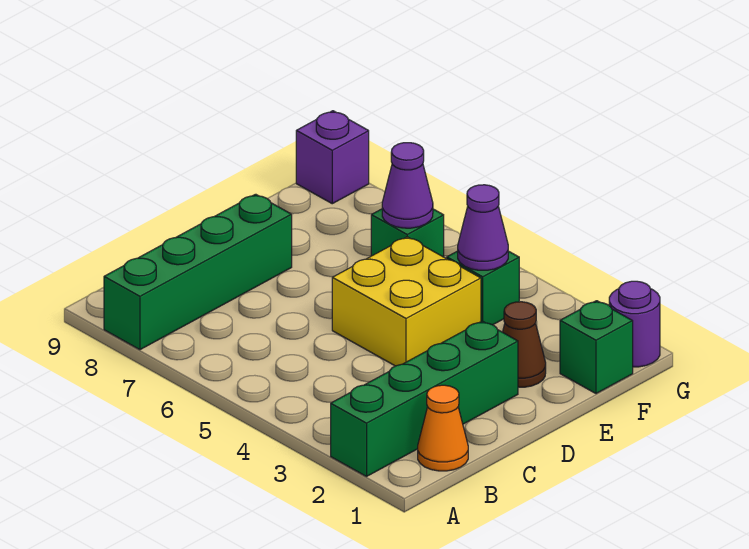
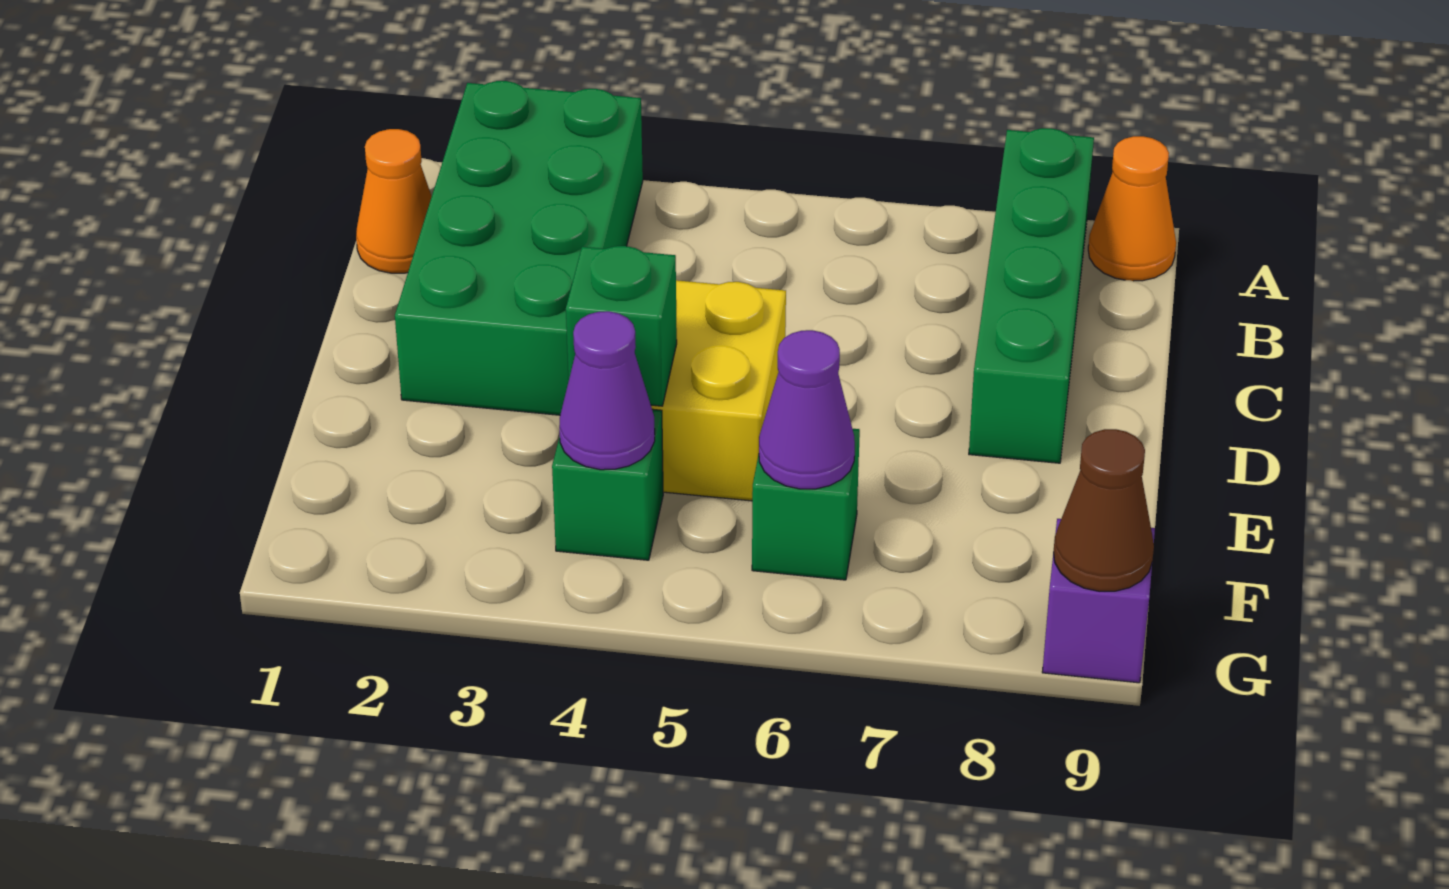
green 1x4 brick [331,321,518,476] -> green 2x4 brick [395,81,643,415]
none -> orange 1x1 cone [1088,136,1176,281]
brown 1x1 cone [503,302,546,387] -> brown 1x1 cone moved to [1054,429,1154,591]
green 1x1 brick [560,301,633,394] -> green 1x1 brick moved to [566,246,677,406]
purple 1x1 round brick [609,281,660,367] -> none

